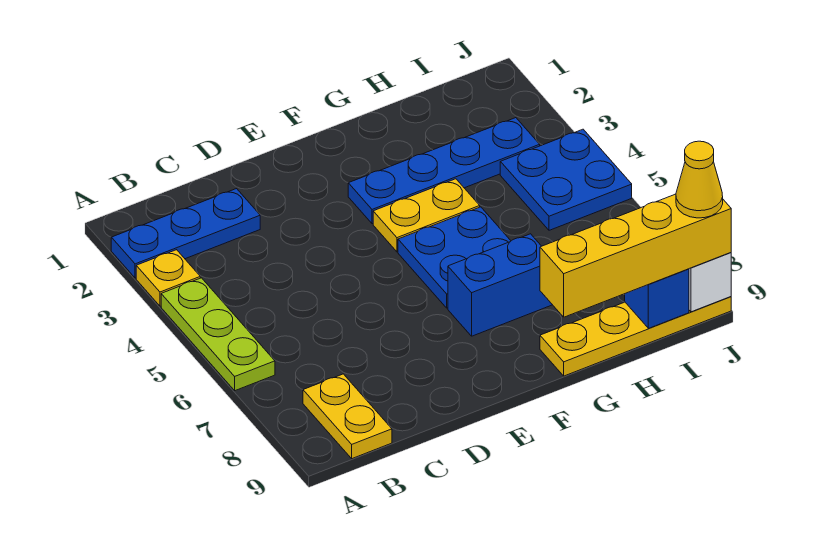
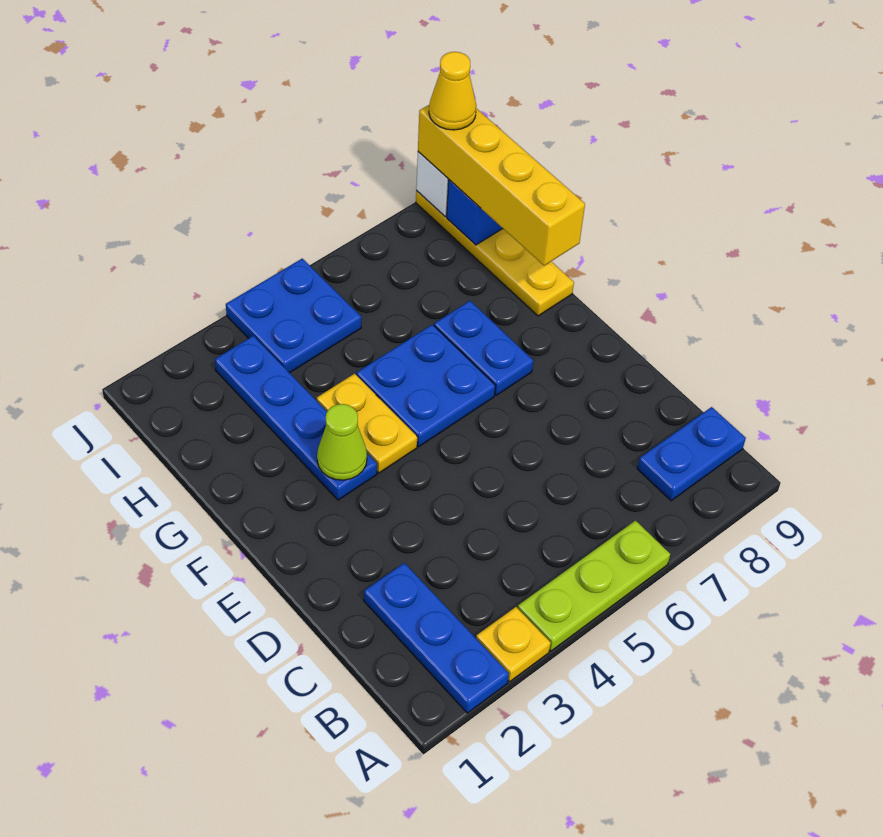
yellow 1x2 plate [303,374,392,459] -> blue 1x2 plate [637,407,746,501]
none -> lime 1x1 cone [317,404,367,480]
blue 1x2 brick [448,234,552,336] -> blue 1x2 plate [434,301,533,395]

